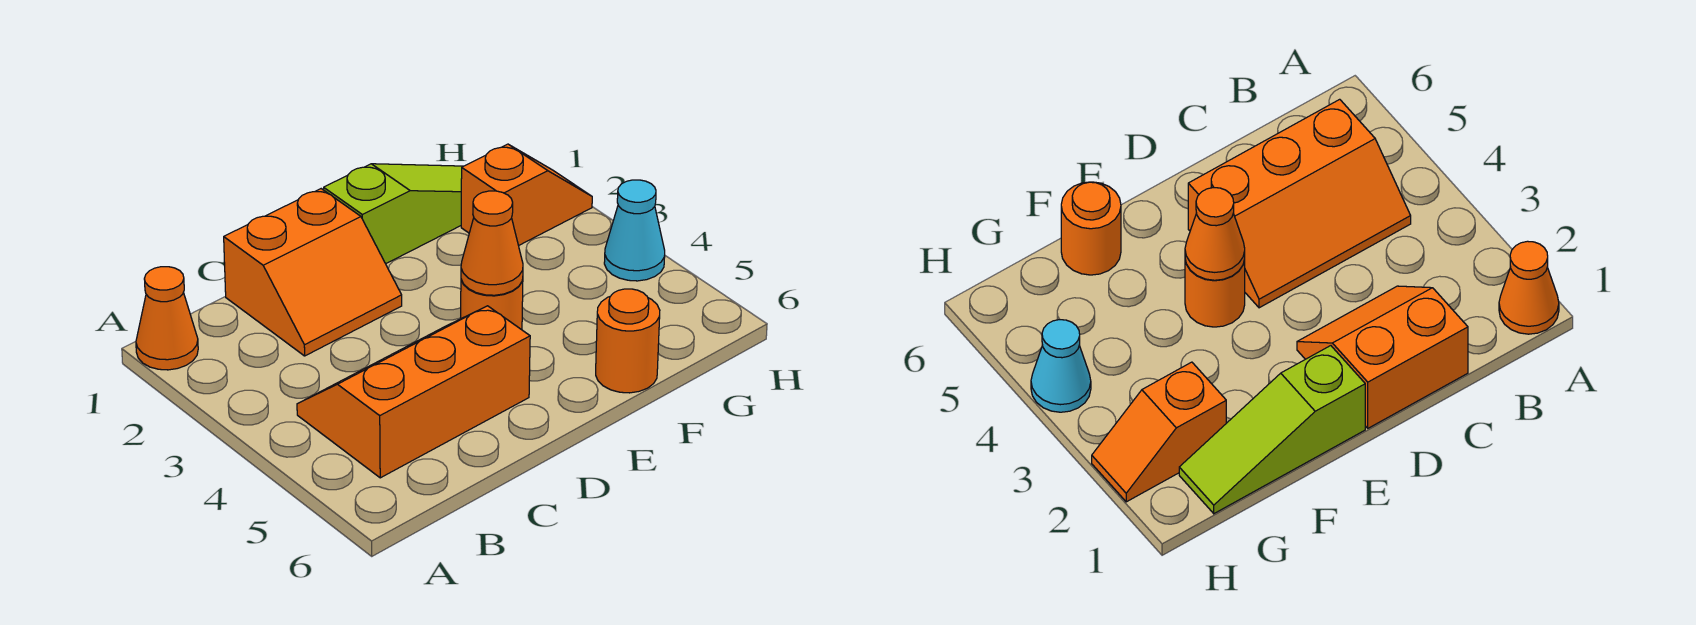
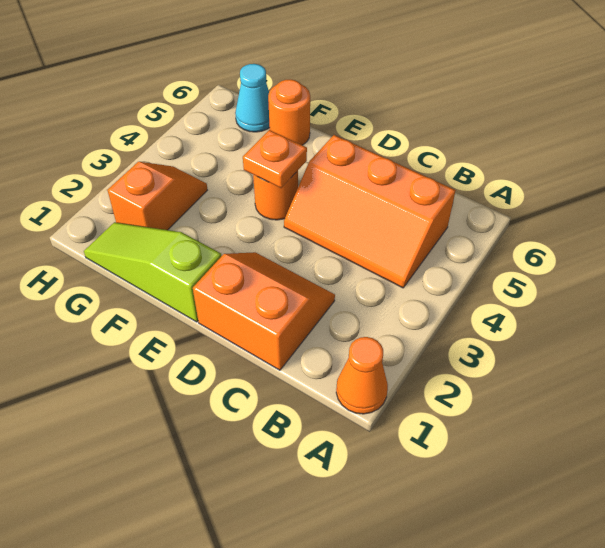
orange 1x1 cone [461,191,523,295] -> orange 1x1 plate [243,130,307,188]
orange 1x2 slope [461,144,592,246] -> orange 1x2 slope turned to [107,162,207,230]
cyan 1x1 cone [604,180,665,281] -> cyan 1x1 cone moved to [235,64,270,132]

